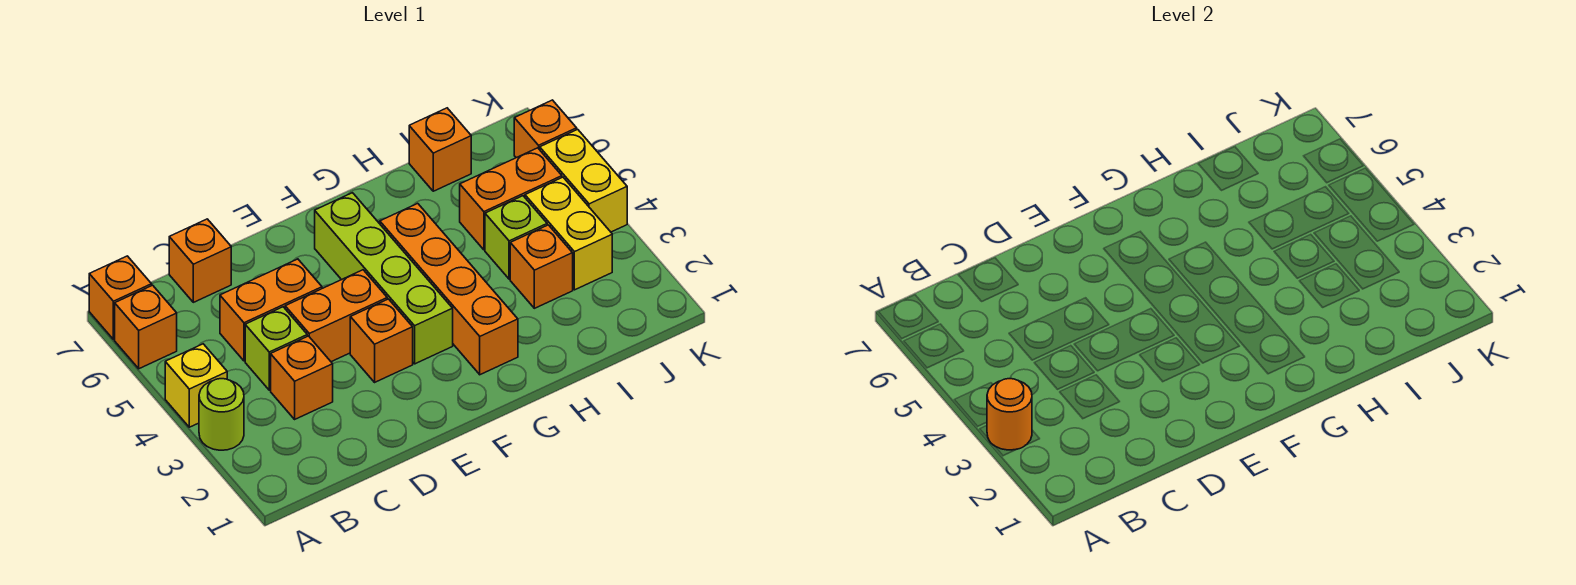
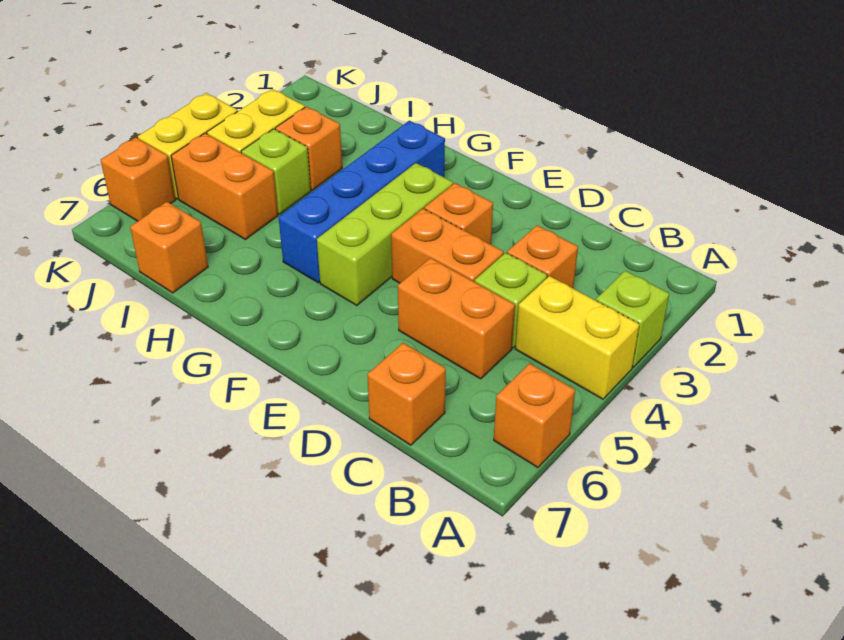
lime 1x1 round brick [199,379,244,450] -> lime 1x1 brick [596,271,669,367]
orange 1x1 round brick [987,379,1032,450] -> none
yellow 1x1 brick [165,344,227,427] -> yellow 1x2 brick [515,276,639,399]
orange 1x1 brick [89,256,152,340] -> none
lime 1x4 brick [315,193,453,364] -> lime 1x3 brick [317,163,453,306]
orange 1x4 brick [380,204,518,375] -> blue 1x4 brick [279,121,445,283]

